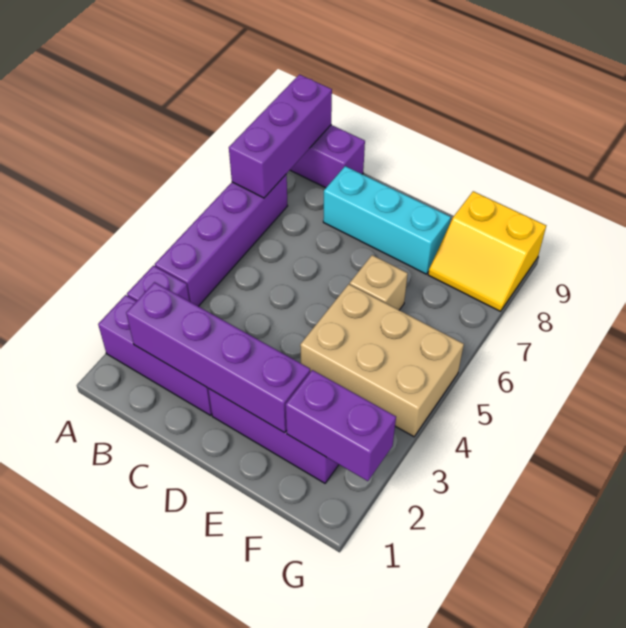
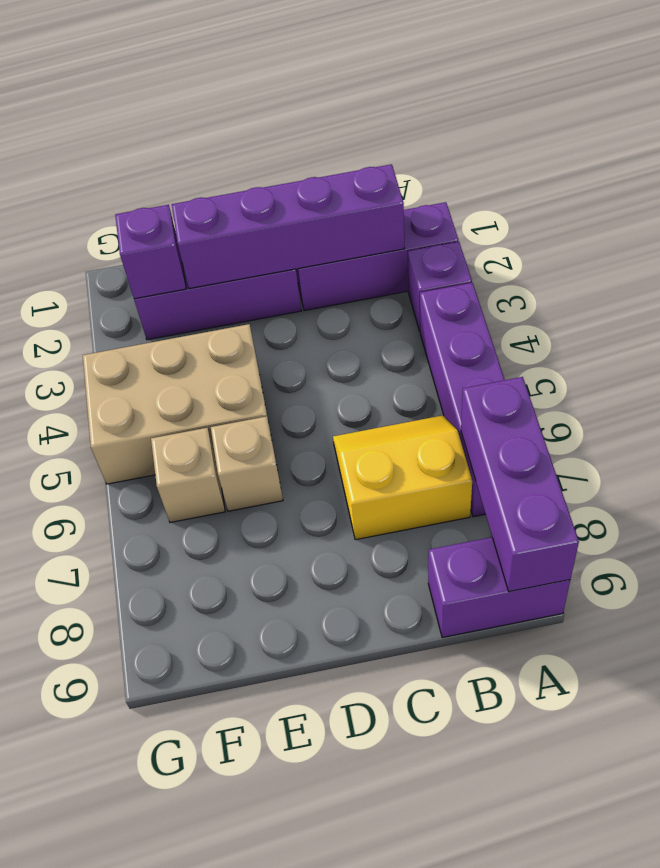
cyan 1x3 brick [323,166,451,274] -> none
purple 1x2 brick [286,370,396,481] -> purple 1x1 brick [115,205,186,299]
none -> tan 1x1 brick [151,428,225,523]
yellow 2x2 slope [428,191,546,311] -> yellow 2x2 slope moved to [333,415,472,540]

